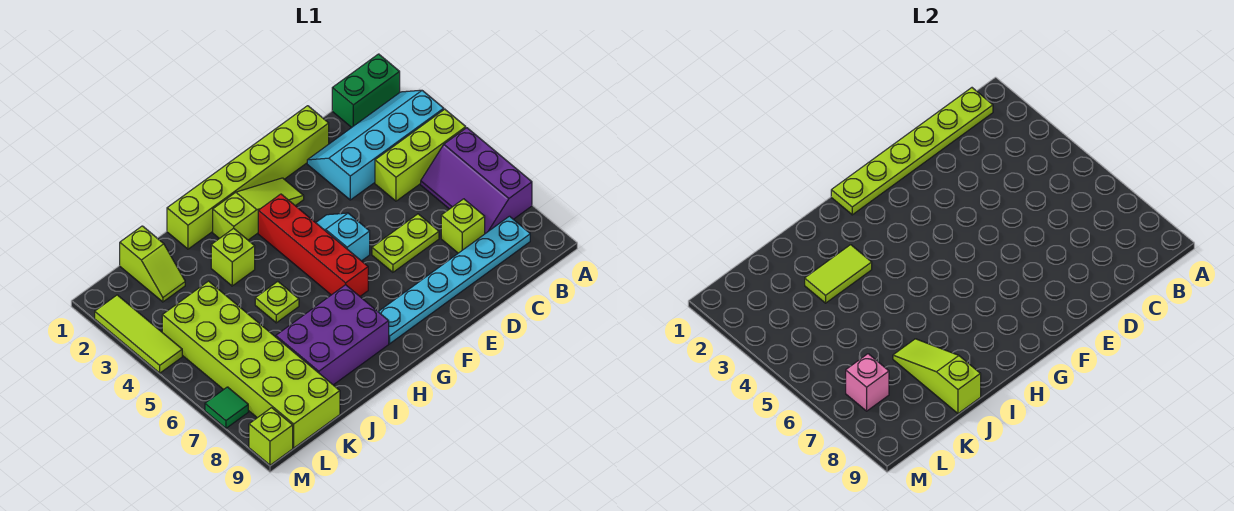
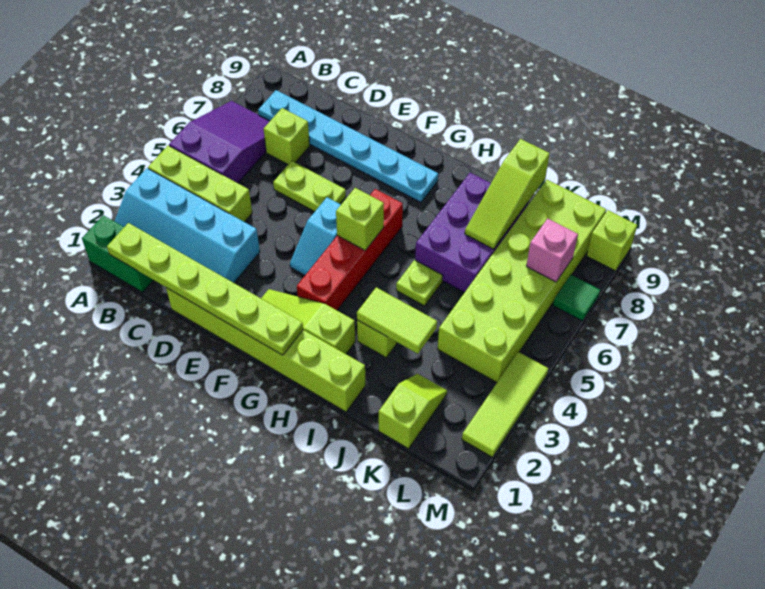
purple 2x3 slope [421,128,532,234] -> purple 2x3 slope turned to [169,101,270,183]
none -> lime 1x1 brick [336,188,384,250]
purple 2x3 brick [276,285,389,385] -> purple 2x3 brick turned to [415,173,528,293]

